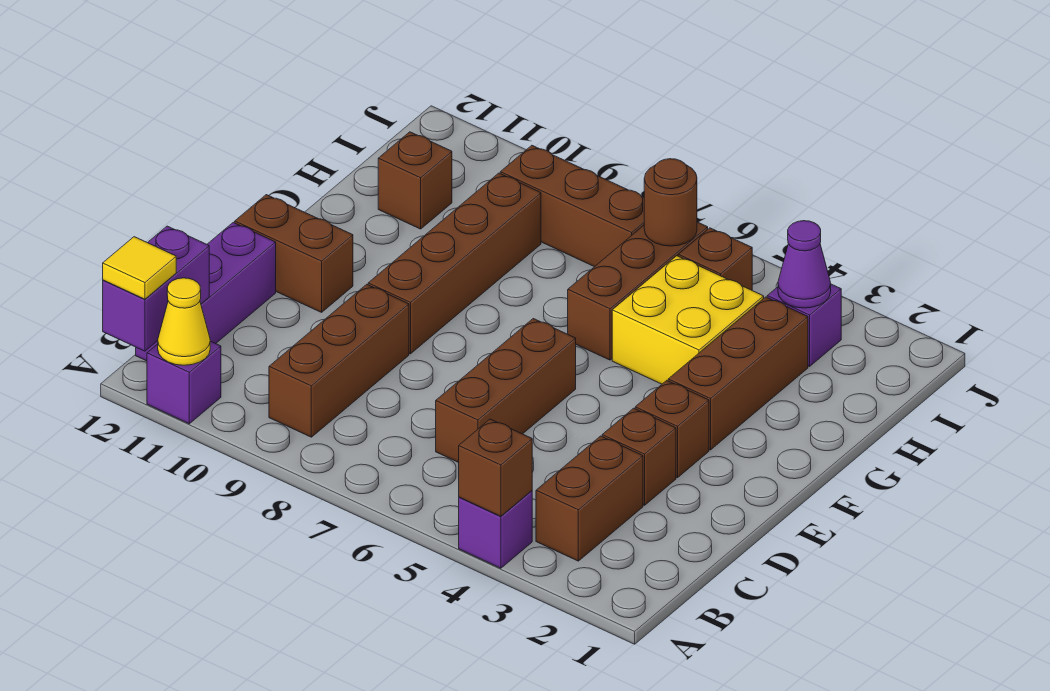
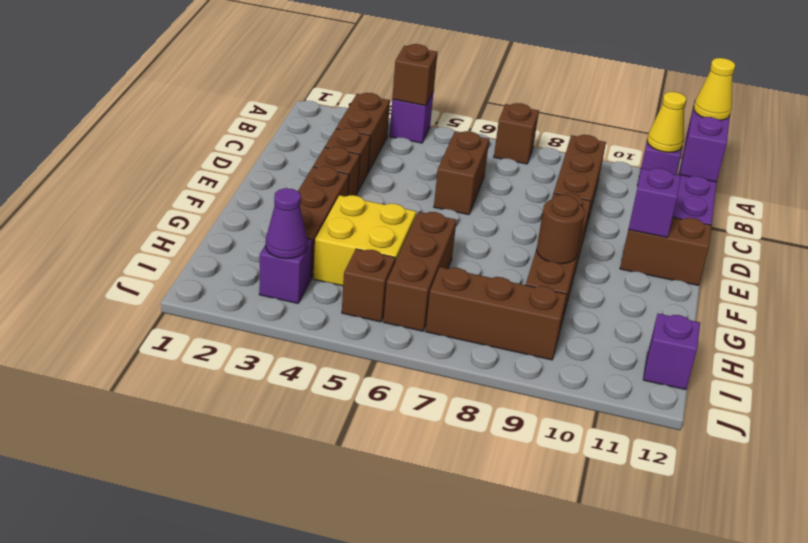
yellow 1x1 tile [103,237,176,299] -> yellow 1x1 cone [694,58,735,120]
brown 1x3 brick [436,319,576,462] -> brown 1x2 brick [434,131,489,215]
none -> purple 1x1 brick [628,168,681,237]
brown 1x1 brick [378,132,452,229] -> brown 1x1 brick moved to [494,103,539,164]
brown 1x1 round brick [644,159,697,246] -> brown 1x1 round brick moved to [537,195,585,264]
none -> purple 1x1 brick [643,314,700,390]

